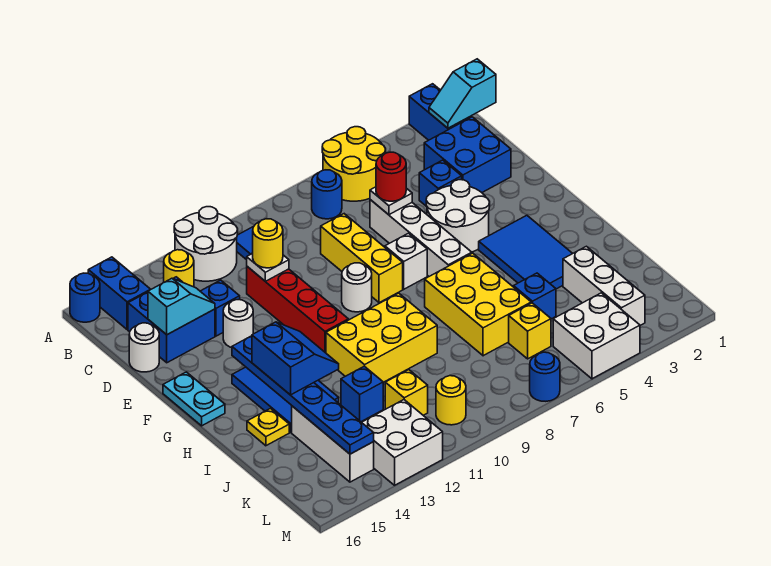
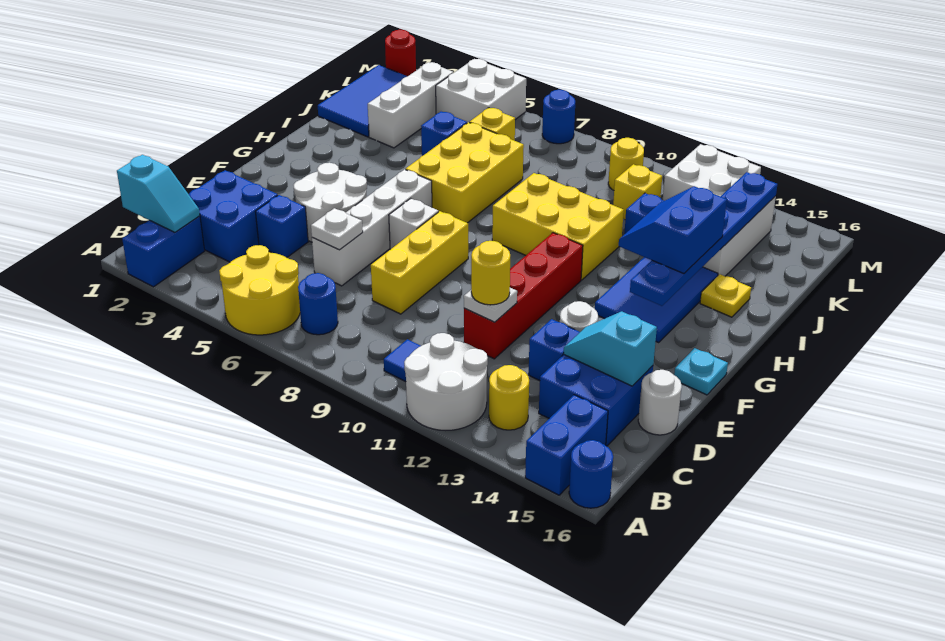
red 1x1 round brick [376,152,406,201] -> red 1x1 round brick moved to [385,30,416,76]
white 1x1 round brick [342,263,372,312] -> none
cyan 1x2 plate [163,372,225,426] -> cyan 1x1 plate [674,348,728,395]
blue 2x3 tile [479,215,573,289] -> blue 2x3 tile moved to [318,65,407,137]

